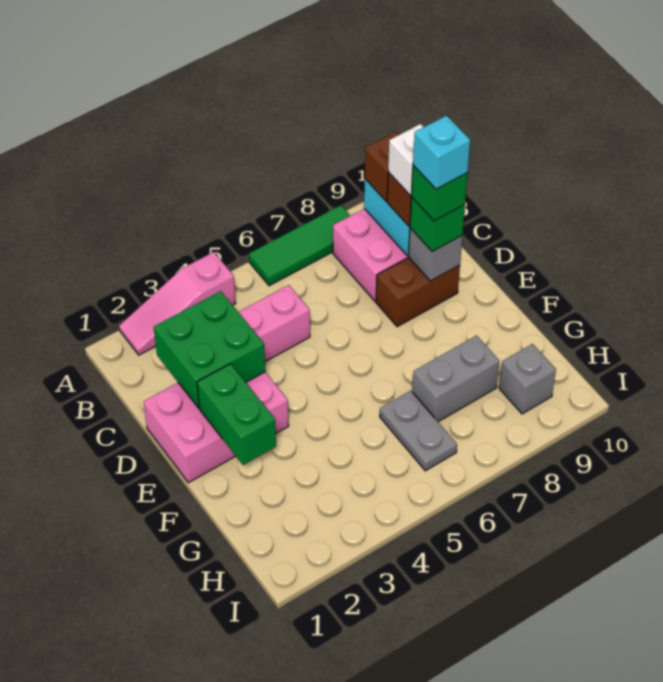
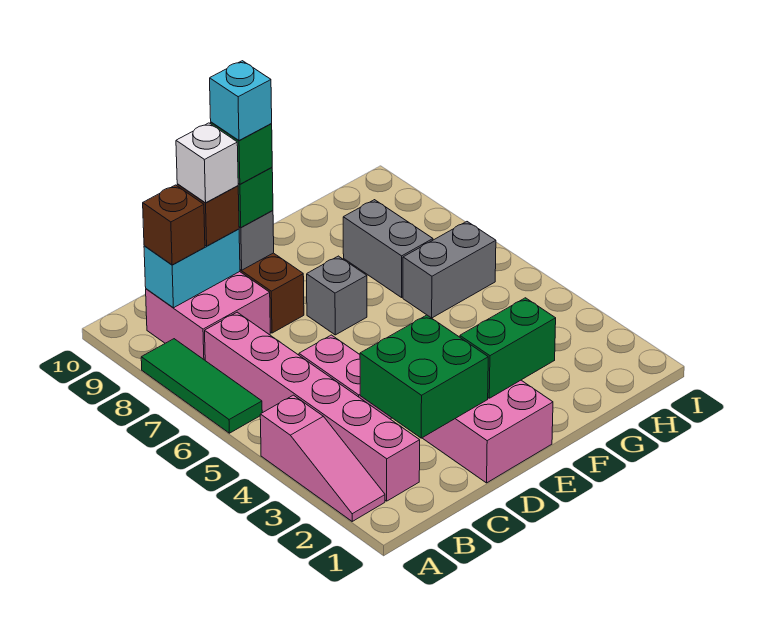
none -> pink 1x6 brick [205,312,420,501]
grey 1x2 plate [380,391,457,471] -> grey 1x2 brick [403,222,496,318]
grey 1x1 brick [499,344,556,414] -> grey 1x1 brick moved to [307,256,367,335]

